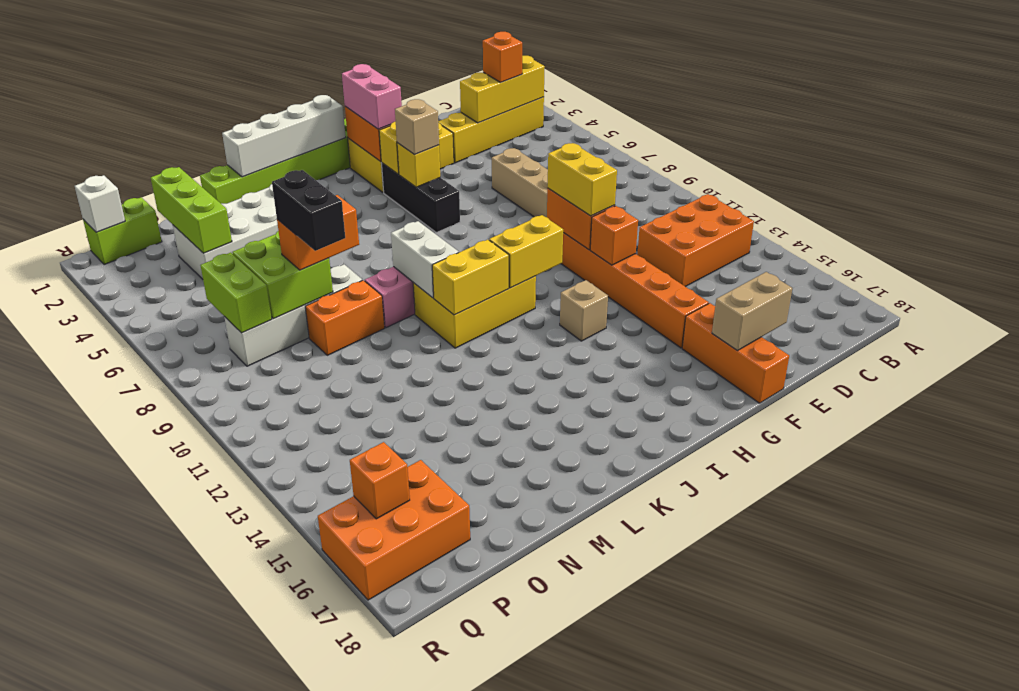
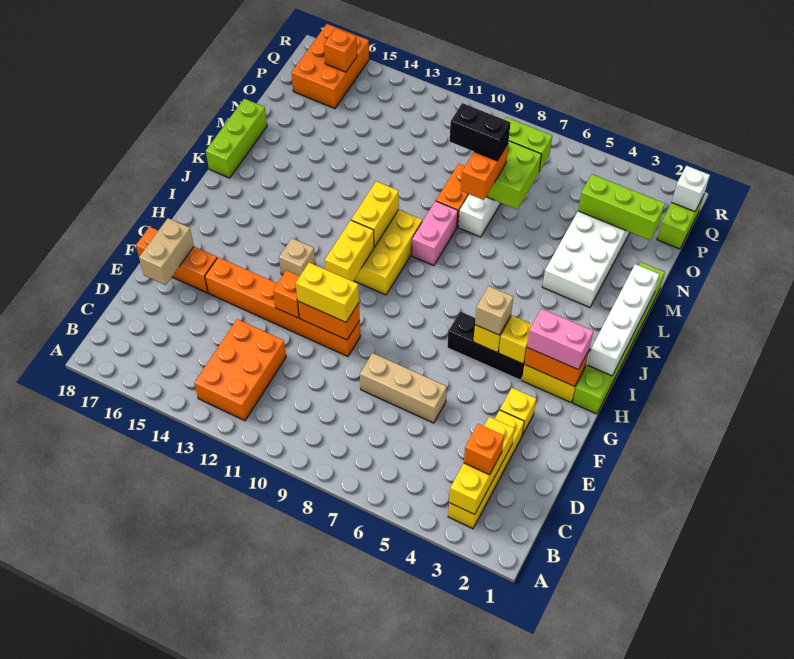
white 1x2 brick [391,221,459,298] -> none
none -> lime 1x3 brick [206,99,267,178]

